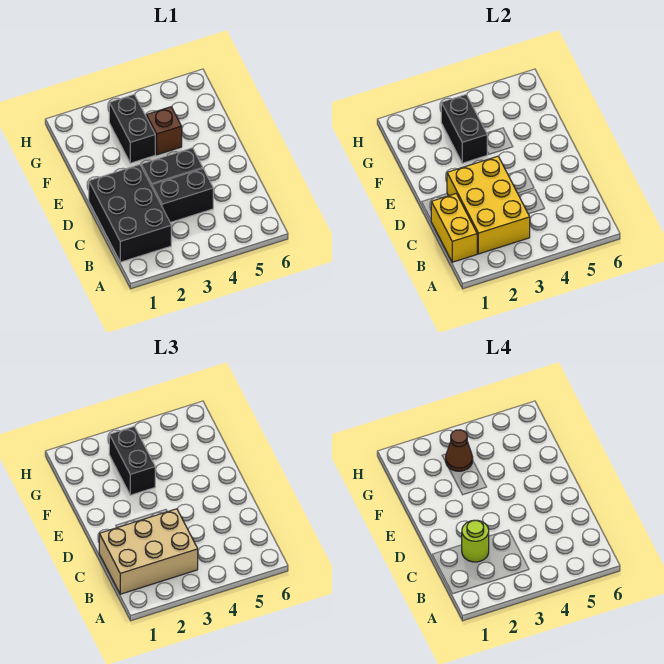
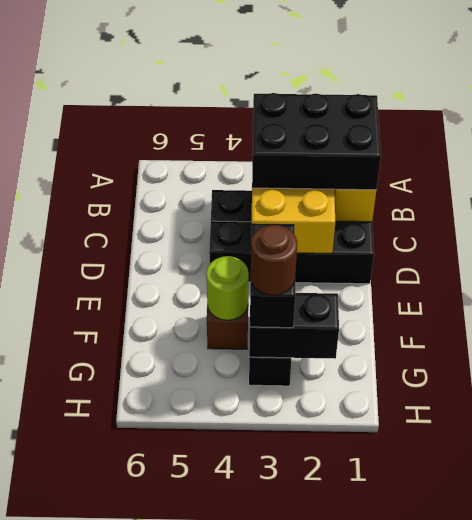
tan 2x3 brick [99,509,198,594] -> black 2x3 brick [252,93,381,190]
lime 1x1 round brick [462,520,489,562] -> lime 1x1 round brick moved to [206,256,249,320]
black 1x2 brick [441,94,487,163] -> black 1x2 brick turned to [249,293,339,359]
brown 1x1 cone [446,430,473,471] -> brown 1x1 round brick [251,225,297,295]

